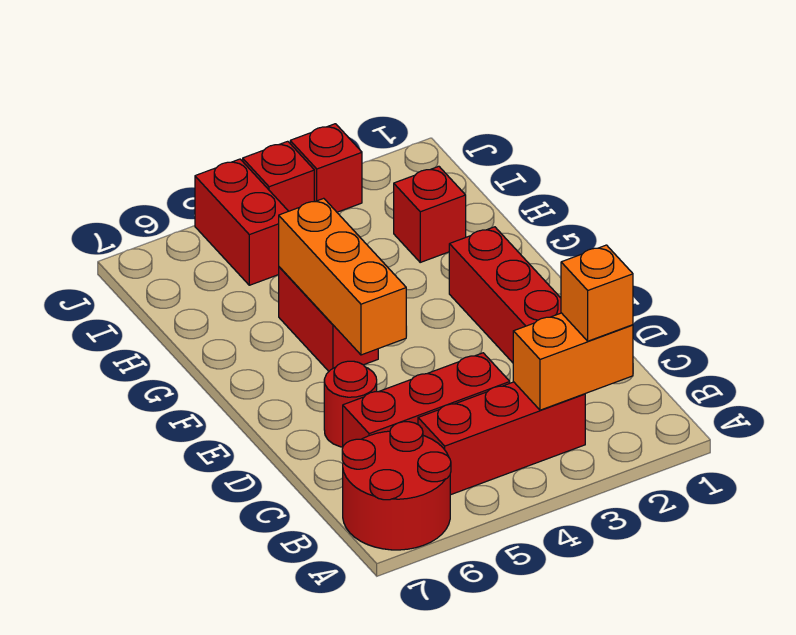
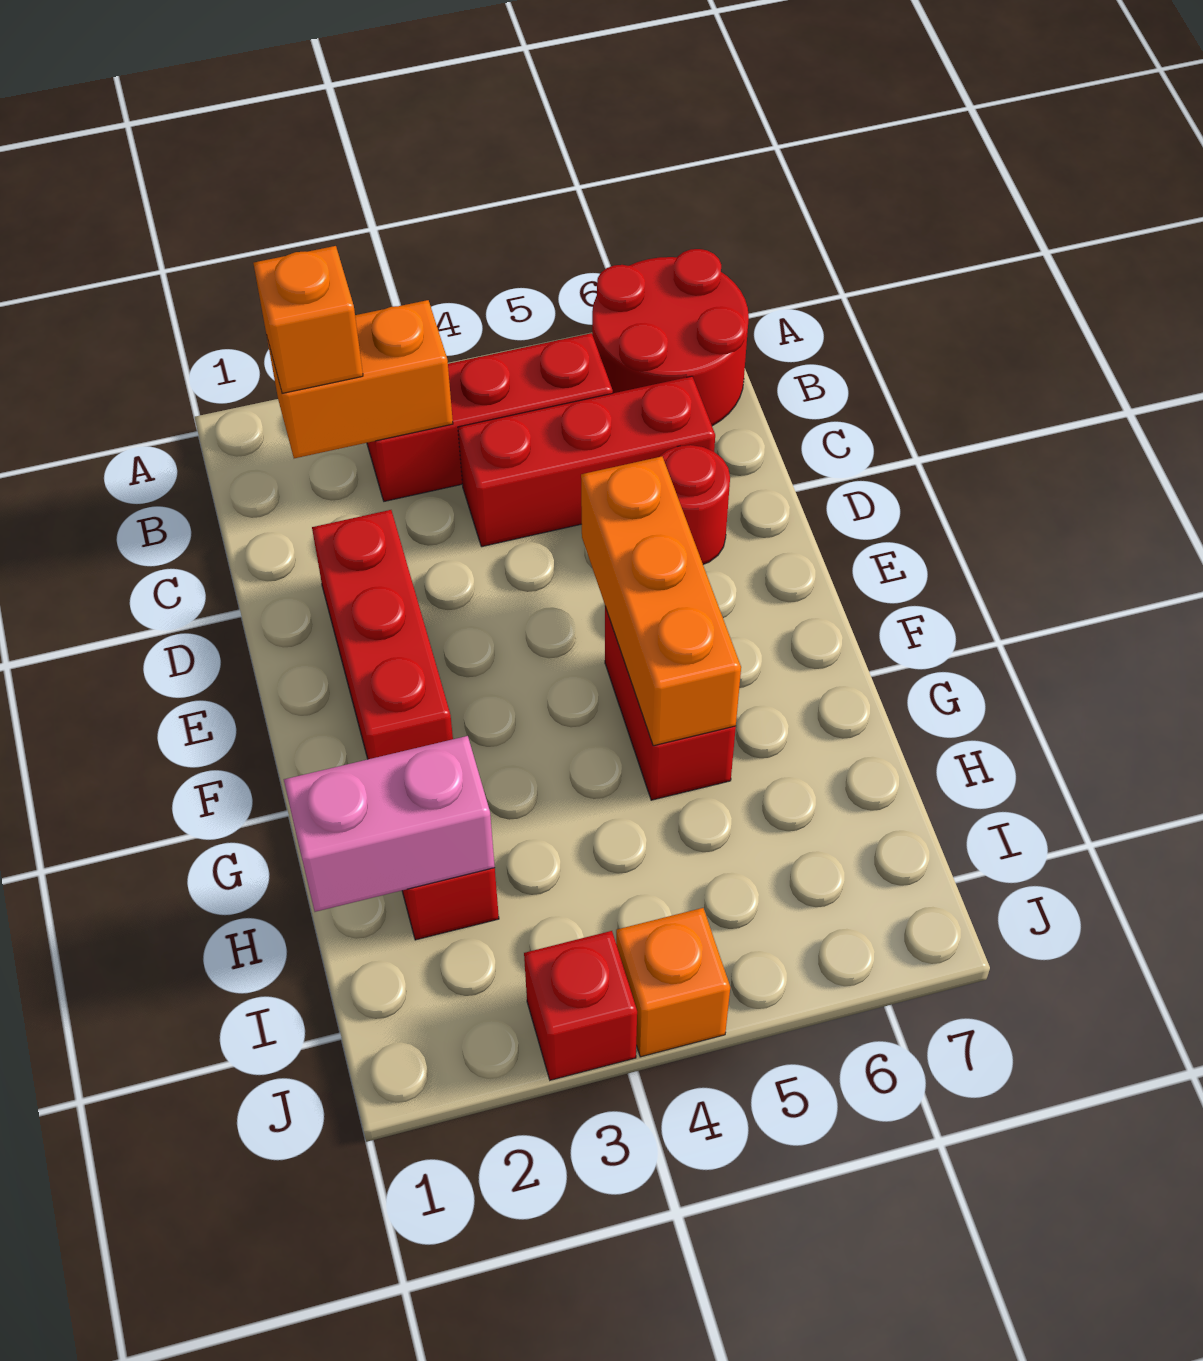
none -> pink 1x2 brick [284,736,495,912]
red 1x2 brick [195,159,288,285] -> none
red 1x1 brick [243,141,314,211] -> orange 1x1 brick [616,908,730,1057]

